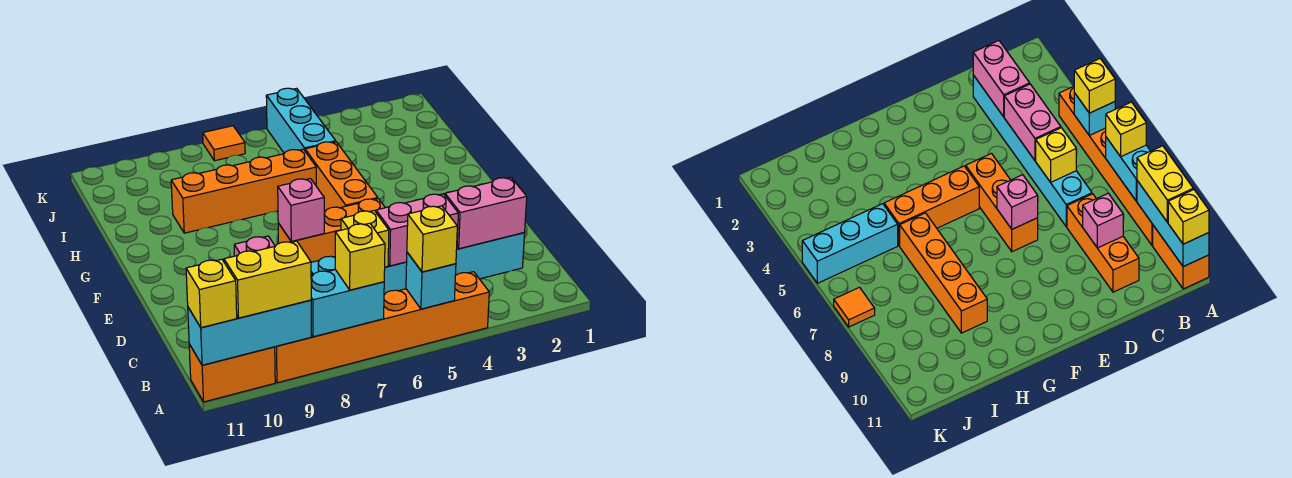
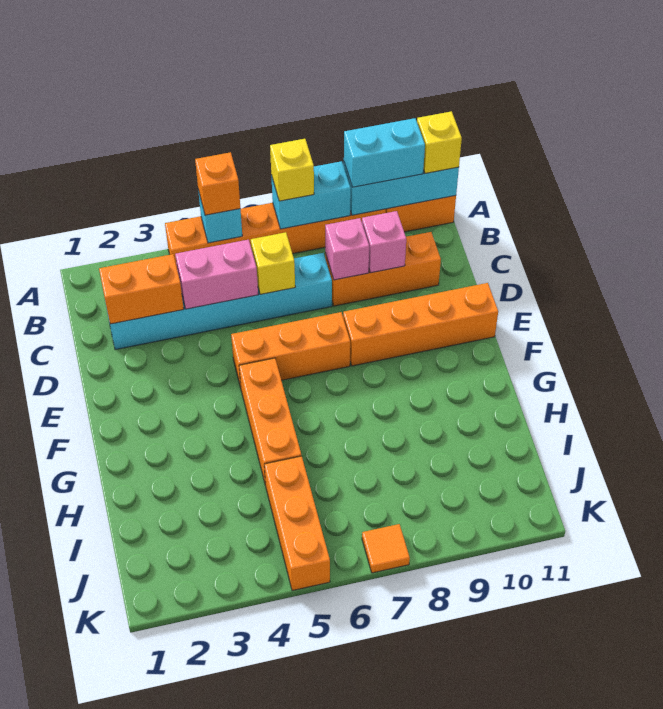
yellow 1x1 brick [407,206,457,272] -> orange 1x1 brick [195,152,240,215]
yellow 1x2 brick [224,241,311,318] -> cyan 1x2 brick [344,118,425,187]
pink 1x2 brick [445,177,527,249] -> orange 1x2 brick [99,254,184,324]
pink 1x1 brick [278,179,324,241] -> pink 1x1 brick moved to [325,218,369,280]
orange 1x4 brick [171,149,316,233] -> orange 1x4 brick moved to [343,283,498,366]
cyan 1x3 brick [266,88,336,153] -> orange 1x3 brick [264,456,330,591]

